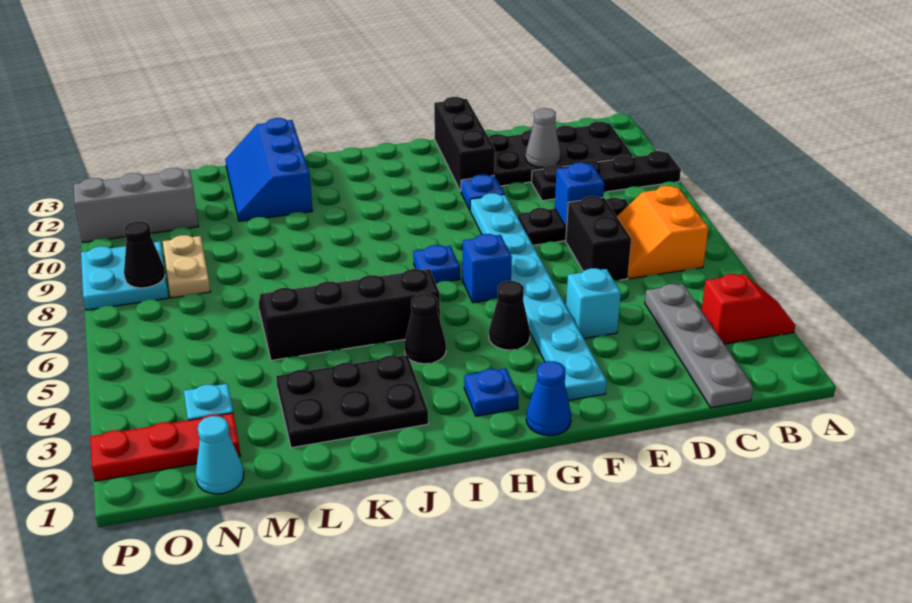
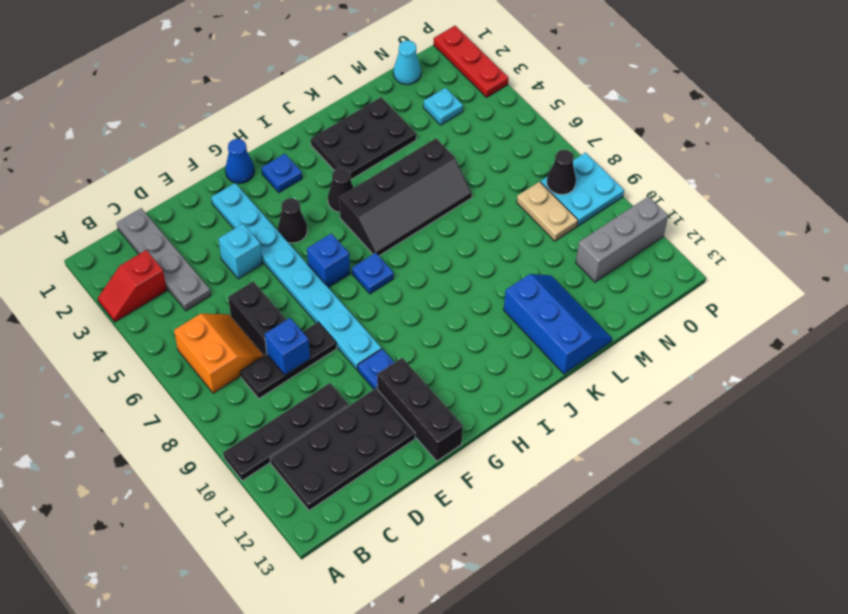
grey 1x1 cone [526,108,560,167] -> none
red 1x3 plate [90,413,240,481] -> red 1x3 plate turned to [434,26,509,97]

